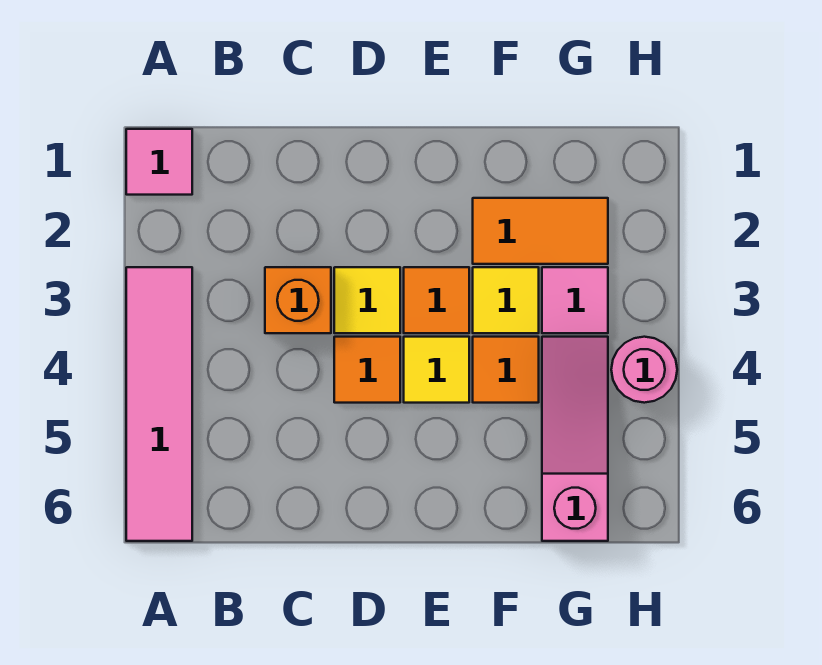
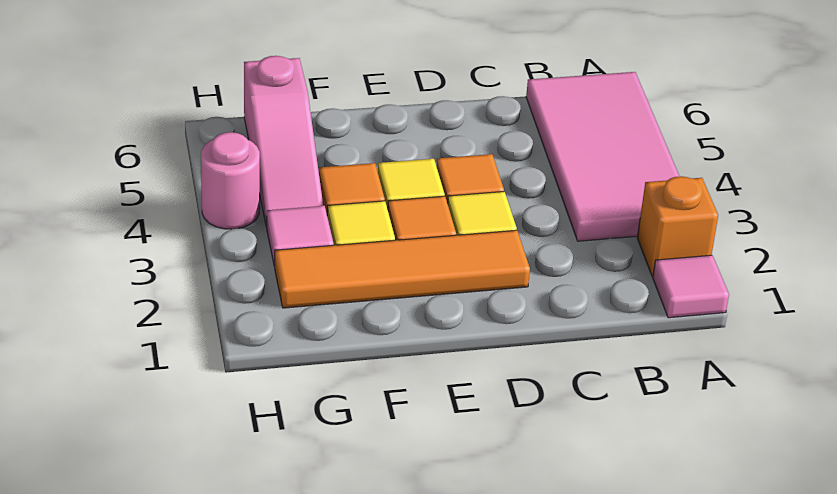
pink 1x4 tile [126,267,192,541] -> pink 2x4 tile [526,72,679,241]
orange 1x1 brick [265,267,331,333] -> orange 1x1 brick moved to [637,176,718,276]
orange 1x2 tile [473,198,608,264] -> orange 1x4 tile [274,230,530,308]

